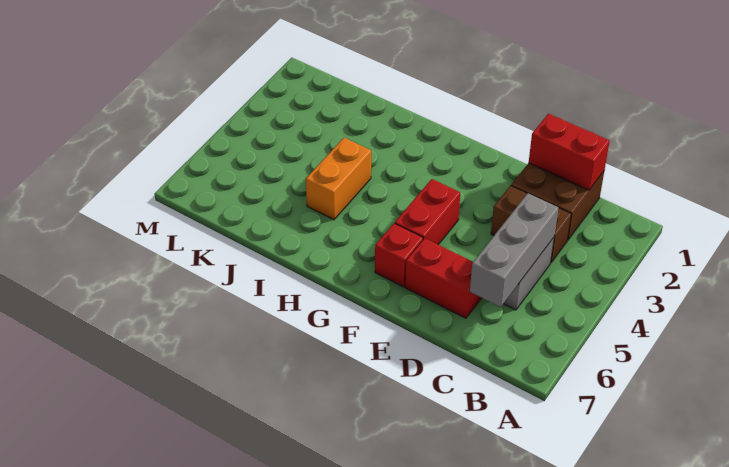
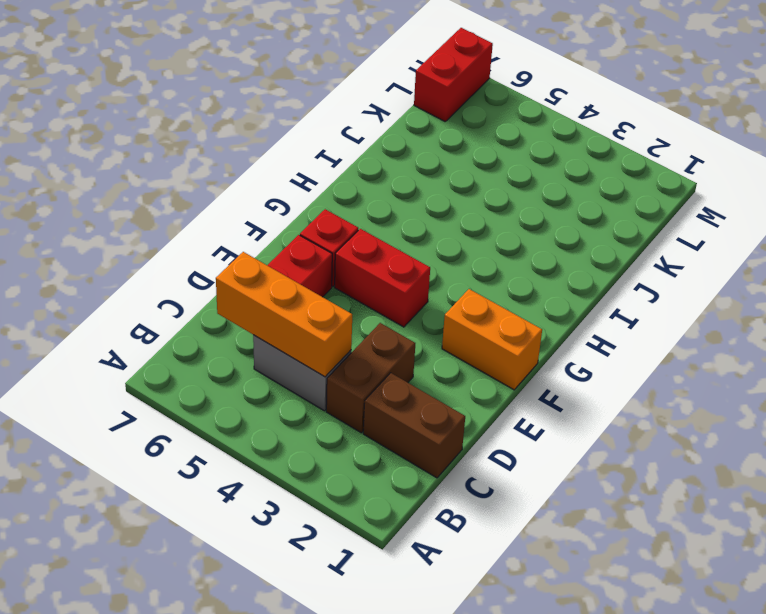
brown 2x2 brick [511,163,604,240] -> brown 1x2 brick [363,373,465,478]
red 1x2 brick [529,114,610,190] -> red 1x2 brick moved to [414,28,493,121]
grey 1x3 brick [470,193,558,307] -> orange 1x3 brick [216,252,352,377]
orange 1x2 brick [306,138,371,220] -> orange 1x2 brick moved to [442,289,542,390]

